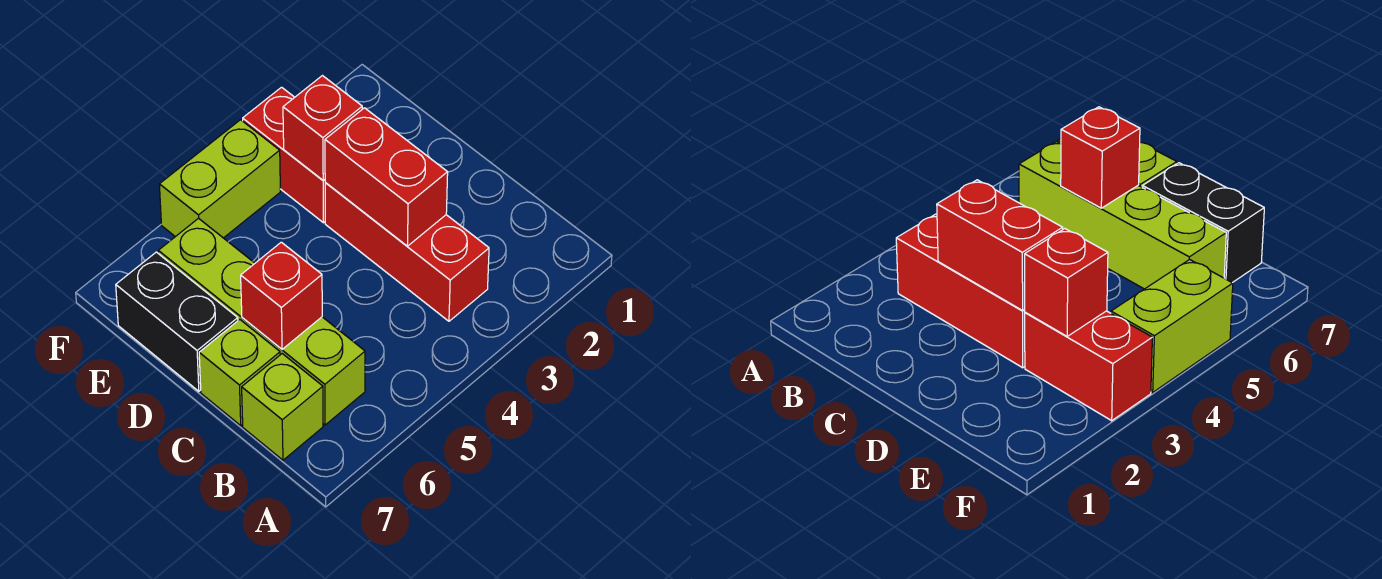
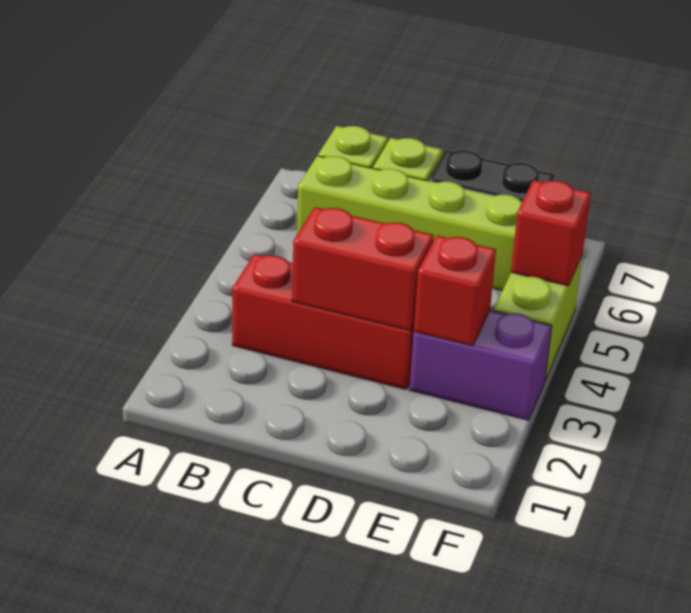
red 1x1 brick [241,242,322,349] -> red 1x1 brick moved to [511,180,591,286]
red 1x2 brick [243,87,325,223] -> purple 1x2 brick [410,310,552,420]

